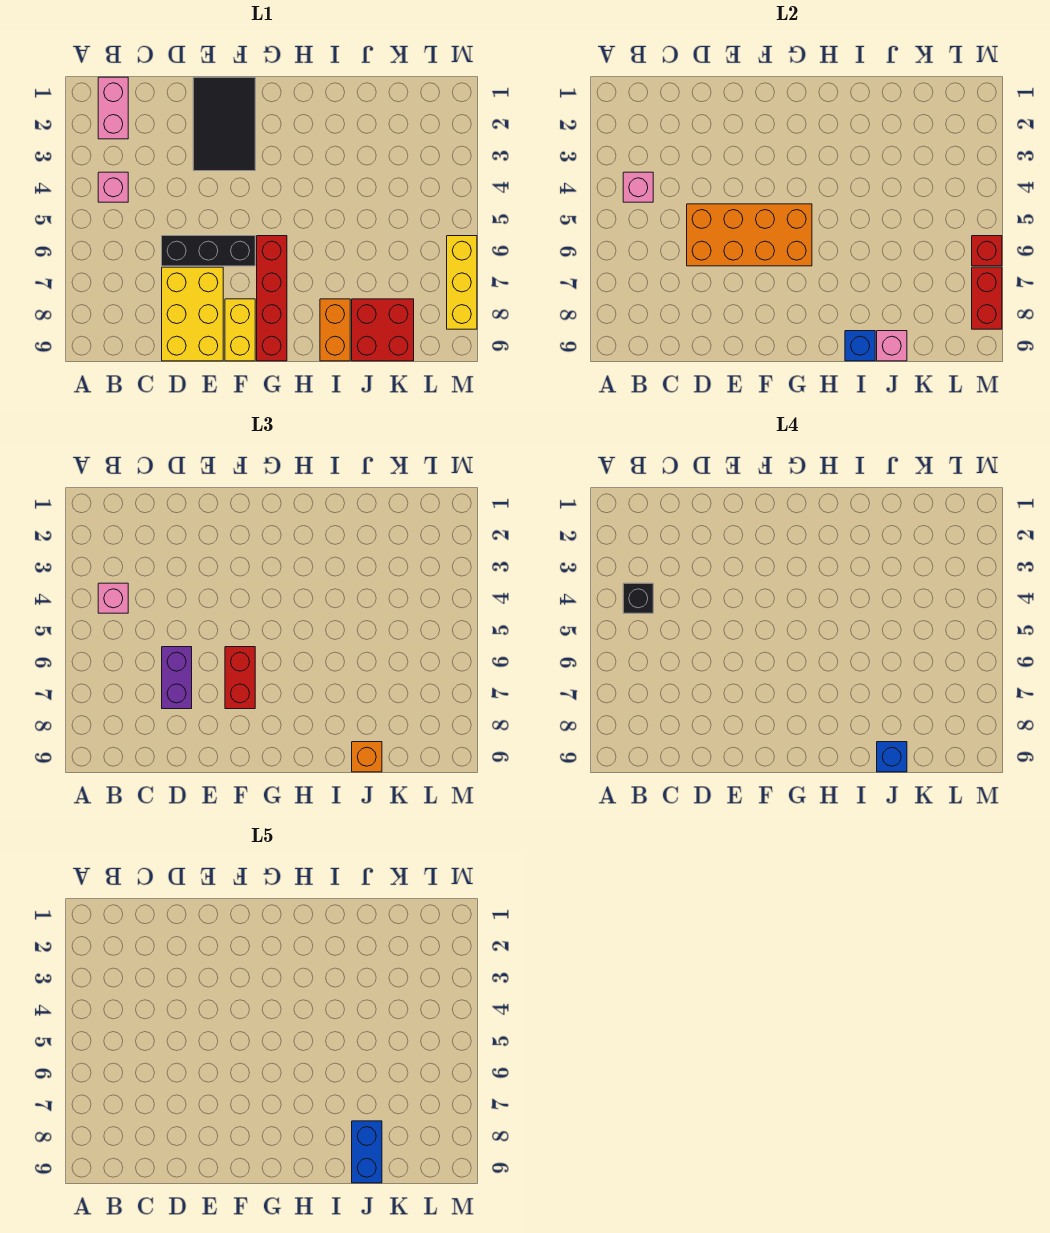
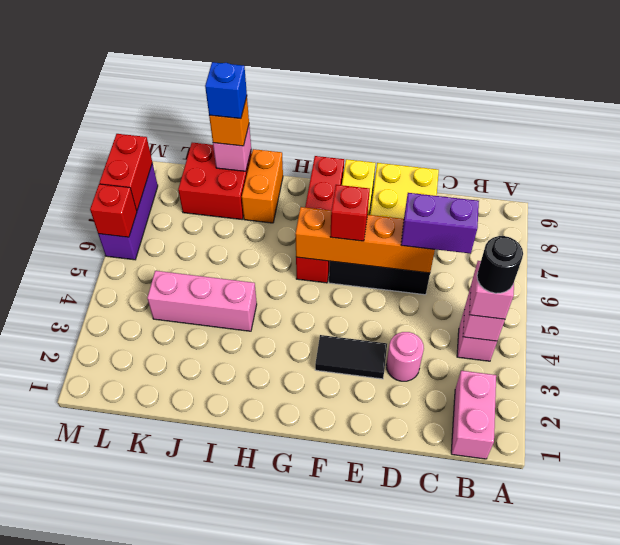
black 1x1 brick [623,583,653,613] -> black 1x1 round brick [477,236,523,293]
none -> pink 1x1 round brick [386,332,424,381]
orange 2x4 brick [687,204,812,266] -> orange 1x4 brick [295,207,435,273]
purple 1x2 brick [162,647,192,709] -> purple 1x2 brick turned to [401,193,479,254]
black 2x3 tile [193,77,255,171] -> black 1x2 tile [315,335,387,379]
red 1x2 brick [225,647,255,709] -> red 1x1 brick [330,185,370,241]
none -> pink 1x3 brick [147,271,257,331]
blue 1x1 brick [845,331,875,361] -> none
blue 1x2 brick [352,1121,382,1183] -> none
yellow 1x3 brick [447,236,477,329] -> purple 1x3 brick [98,163,158,260]

